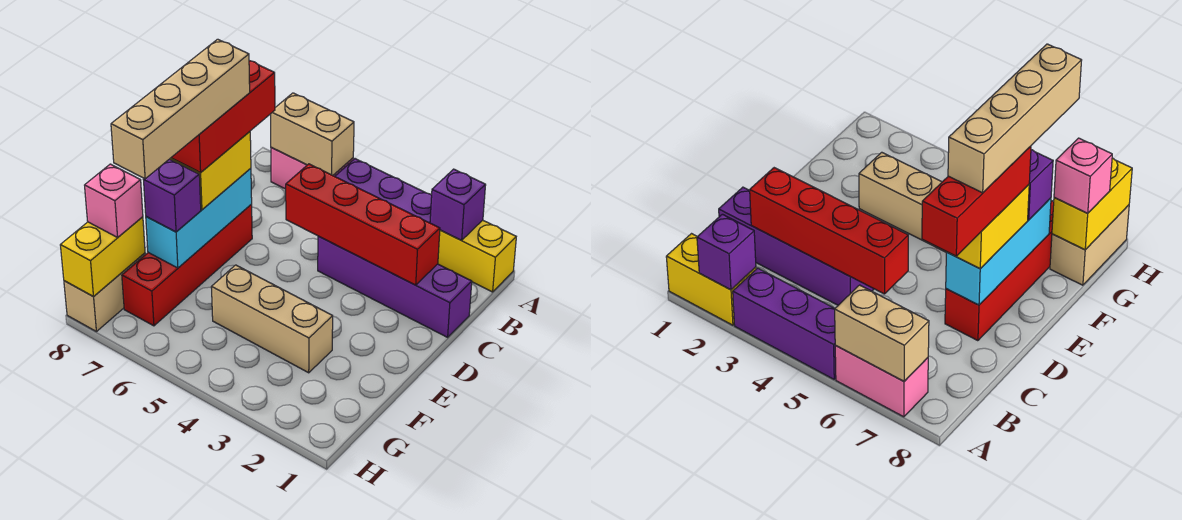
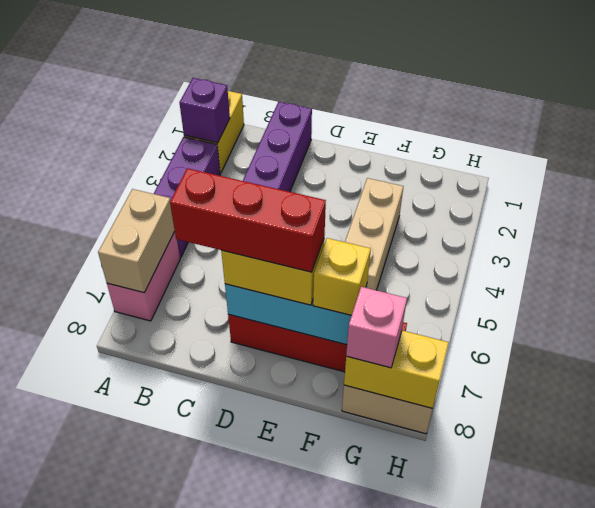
red 1x4 brick [286,164,440,285] -> none
tan 1x4 brick [111,39,250,179] -> none
purple 1x1 brick [144,159,201,232] -> yellow 1x1 brick [313,238,371,315]

